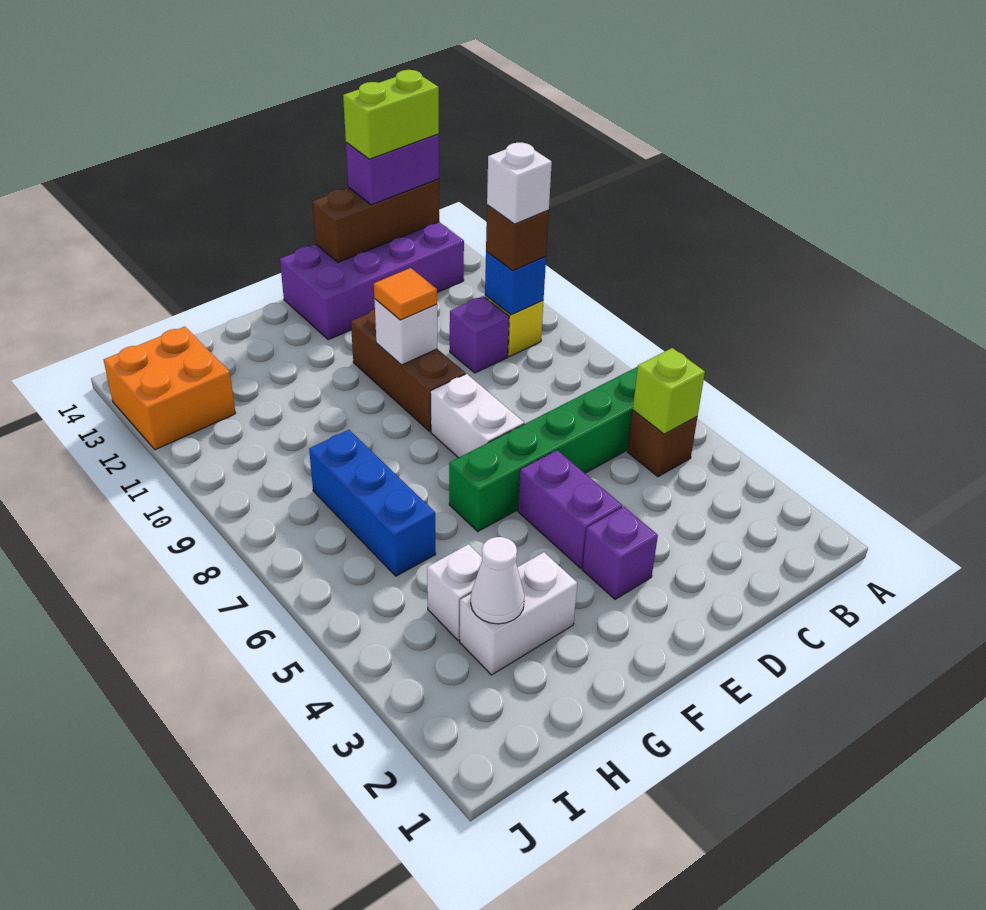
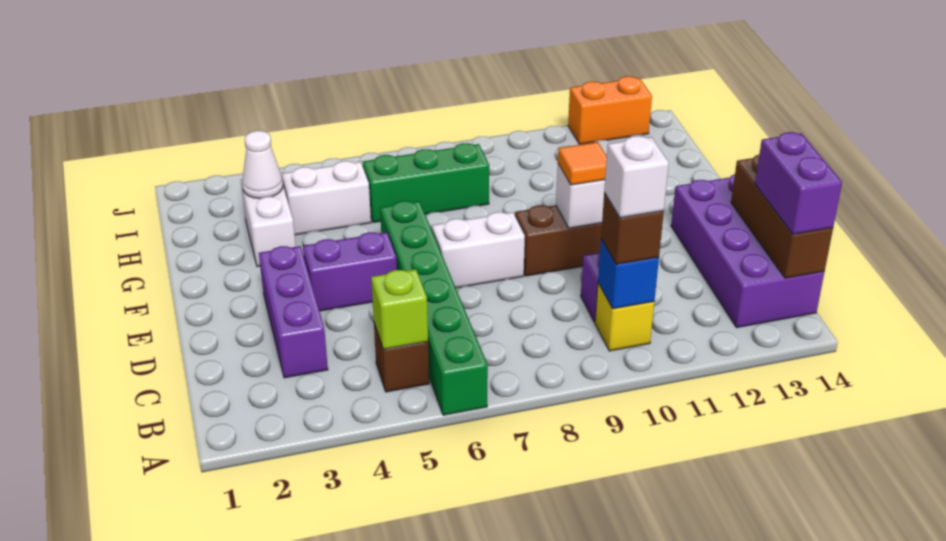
lime 1x2 brick [343,70,439,159] -> none
purple 1x1 brick [583,507,658,599] -> purple 1x3 brick [259,246,328,378]
white 1x1 brick [427,544,482,641] -> white 1x2 brick [282,161,371,235]
blue 1x3 brick [309,430,436,576] -> green 1x3 brick [363,143,489,223]
orange 2x2 brick [104,327,236,450] -> orange 1x2 brick [568,76,652,144]

